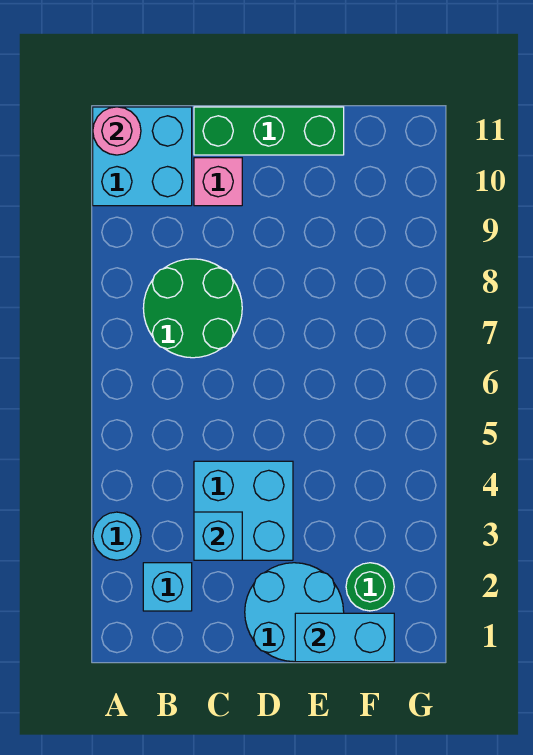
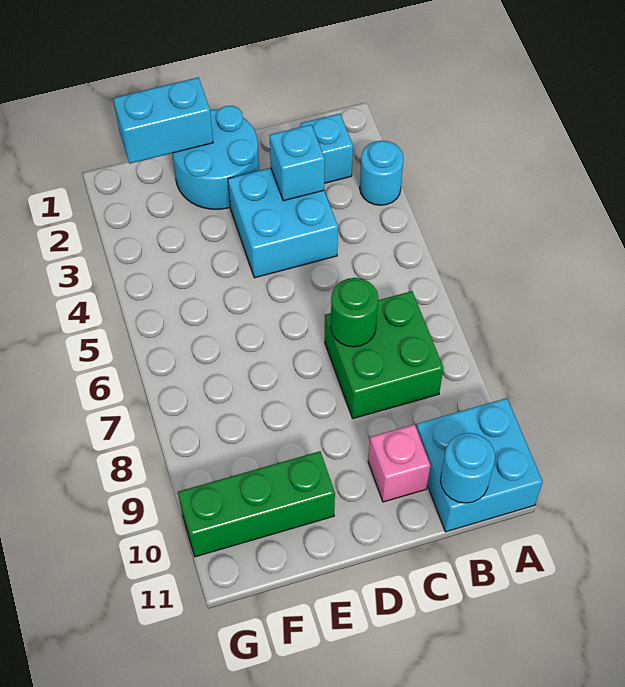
pink 1x1 round brick [93,107,141,155] -> none
green 2x2 round brick [143,259,242,358] -> green 2x2 brick [325,291,443,419]
none -> cyan 1x1 round brick [440,433,495,503]
green 1x3 brick [194,107,344,155] -> green 1x3 brick moved to [178,451,335,557]
green 1x1 round brick [346,563,394,611] -> green 1x1 round brick moved to [331,278,378,347]

